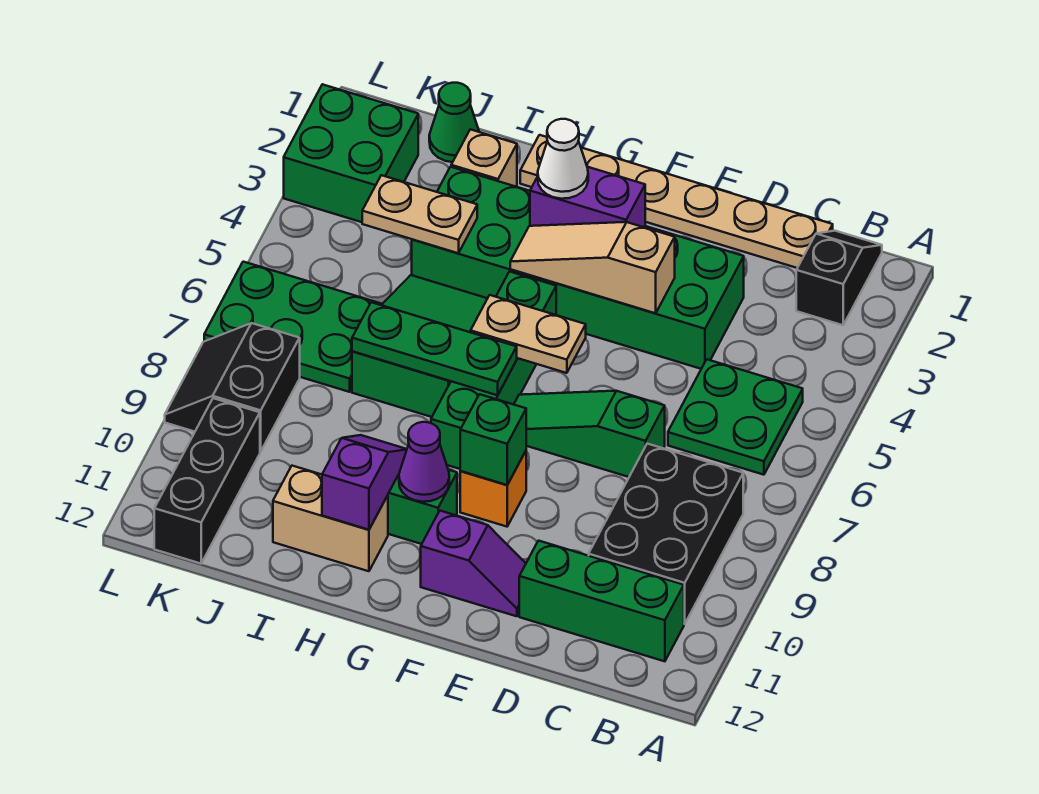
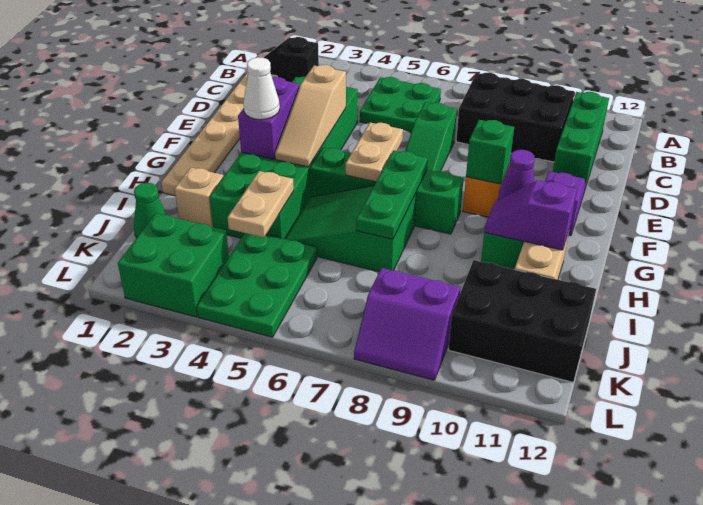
green 2x3 plate [204,262,382,392] -> green 2x3 plate moved to [197,233,317,337]
black 2x2 slope [165,323,300,452] -> purple 2x2 slope [354,268,461,380]
black 1x3 brick [154,398,260,564] -> black 2x3 brick [448,260,596,382]

